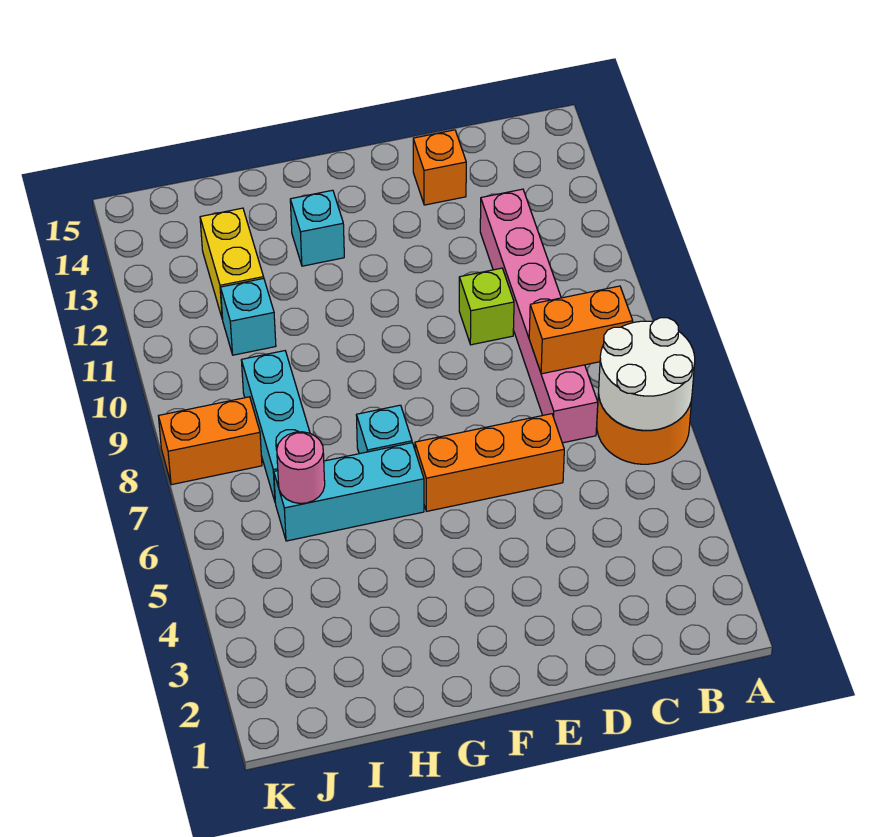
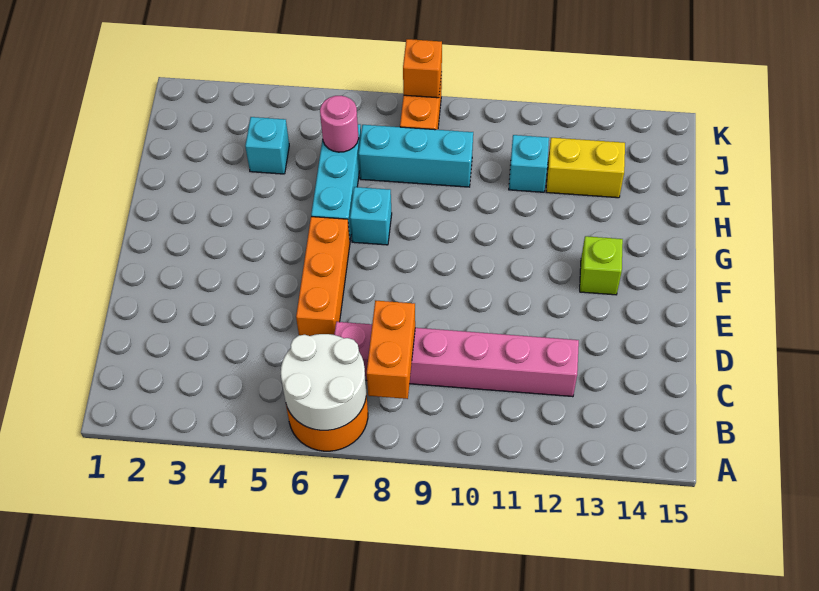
lime 1x1 brick [459,268,514,345] -> lime 1x1 brick moved to [580,236,623,295]
orange 1x1 brick [413,130,466,205] -> orange 1x1 brick moved to [403,39,442,98]
cyan 1x1 brick [290,190,344,266] -> cyan 1x1 brick moved to [245,117,289,174]

